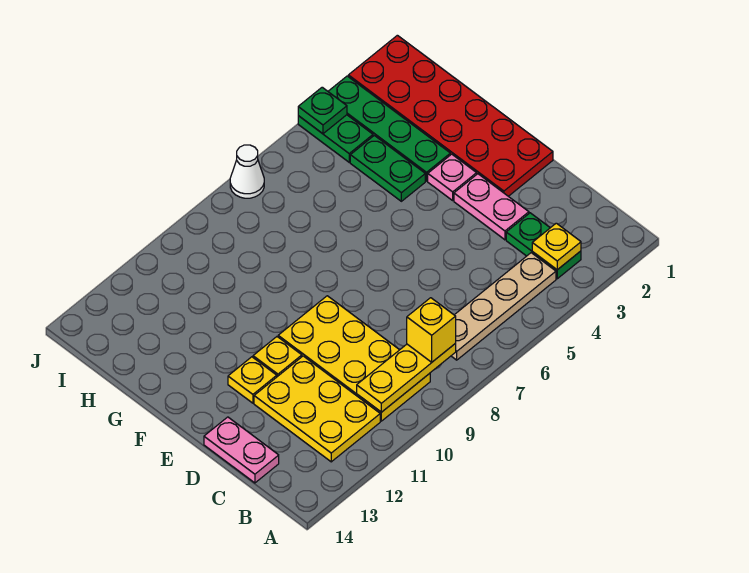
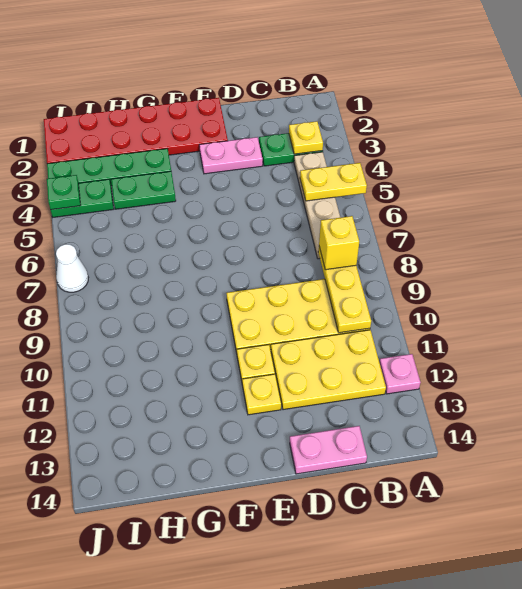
none -> yellow 1x2 plate [300,163,367,201]
pink 1x1 plate [428,154,477,200] -> pink 1x1 plate moved to [379,354,421,394]

